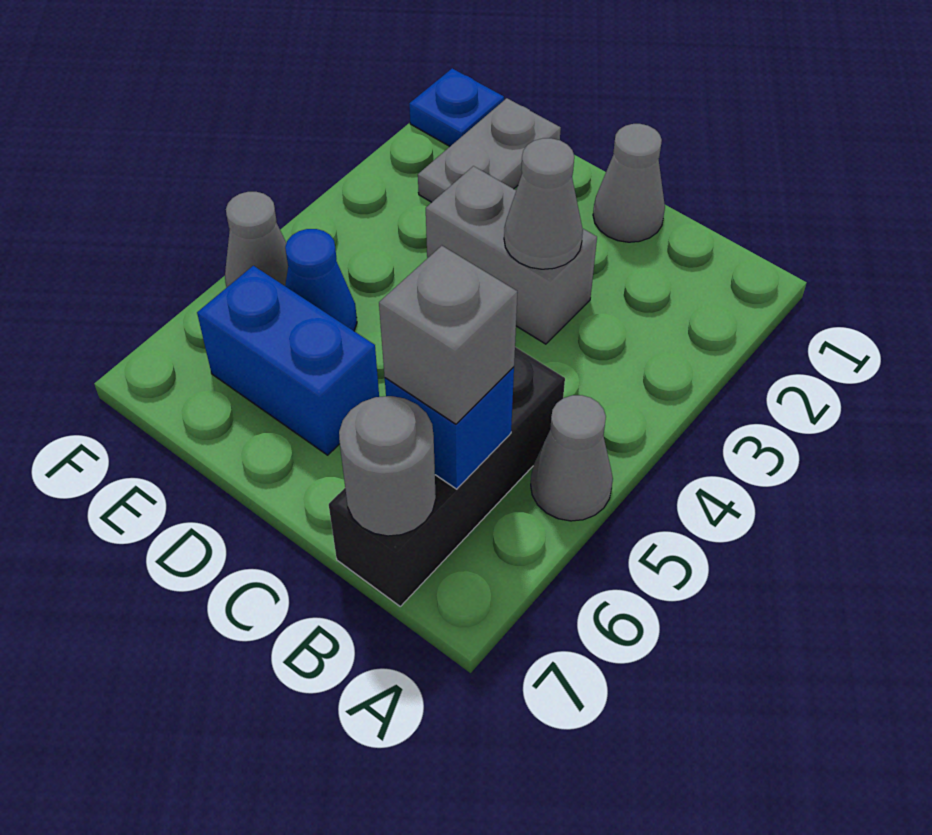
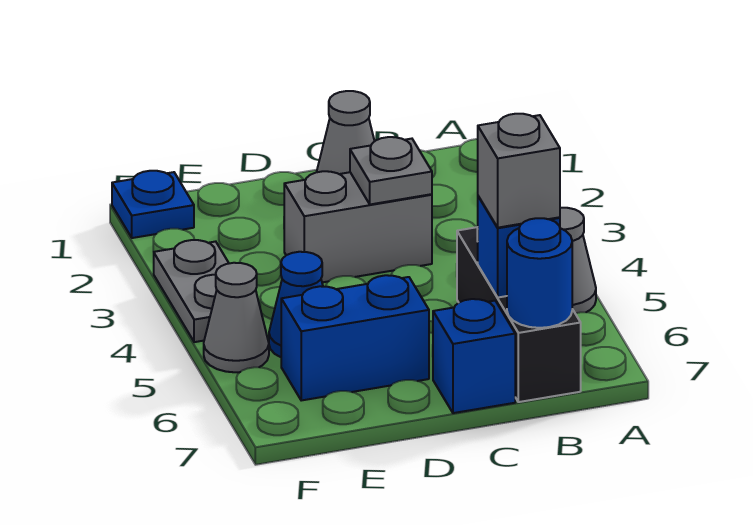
grey 1x1 round brick [339,396,436,536] -> blue 1x1 round brick [507,218,572,328]
grey 1x1 cone [504,138,583,269] -> grey 1x1 plate [350,137,432,204]
none -> blue 1x1 brick [433,299,515,413]
grey 1x2 plate [418,98,561,202] -> grey 1x2 plate moved to [154,240,229,342]

